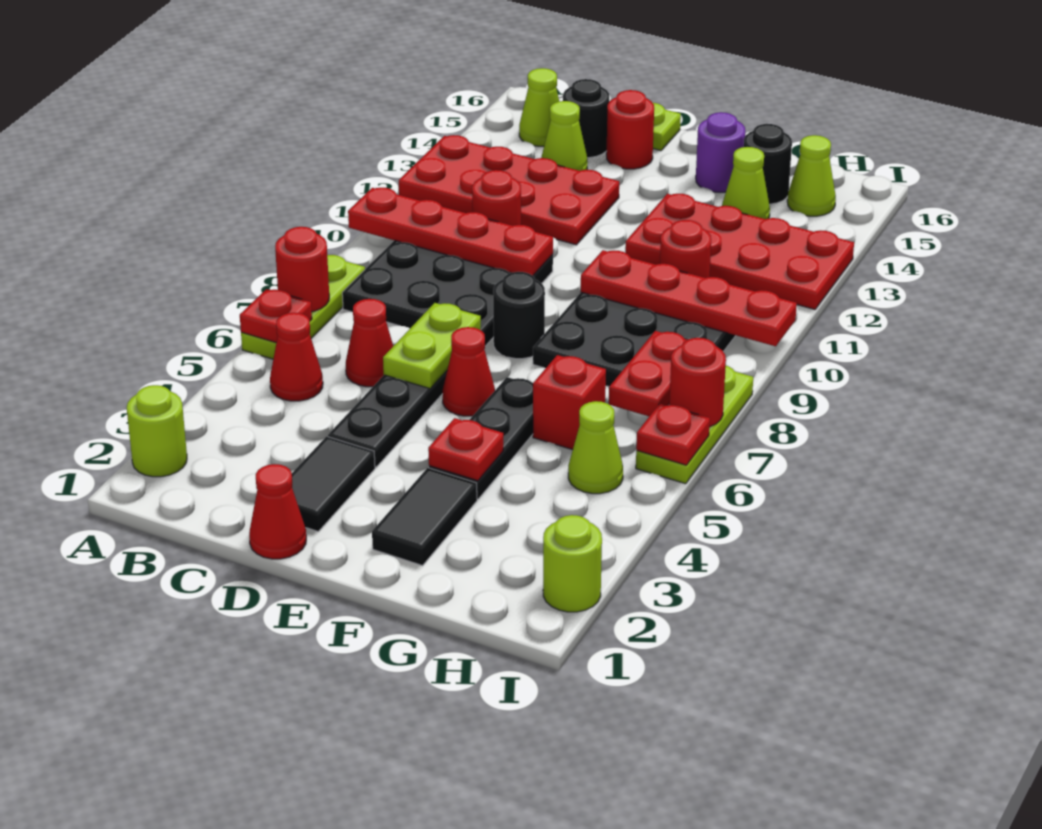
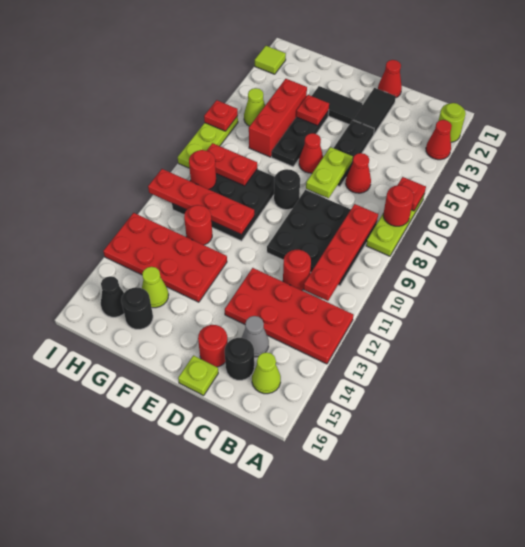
red 1x4 plate [348,188,553,276] -> red 1x4 plate turned to [304,204,378,301]
red 1x1 cone [270,313,323,401] -> red 1x1 cone moved to [426,120,452,160]
lime 1x1 cone [541,101,588,171] -> grey 1x1 cone [242,316,269,357]
black 1x2 tile [372,468,477,566] -> black 1x2 tile turned to [312,86,362,124]
purple 1x1 round brick [696,112,745,192] -> none
red 1x1 brick [533,355,606,450] -> red 1x3 brick [249,79,307,157]
red 1x2 plate [609,331,687,416] -> red 1x2 plate turned to [207,143,257,186]
lime 1x1 cone [787,135,836,216] -> black 1x1 cone [101,276,124,317]
lime 1x1 round brick [543,515,602,612] -> lime 1x1 tile [255,46,286,74]
red 1x1 round brick [669,338,726,427] -> red 1x1 round brick moved to [189,150,216,189]

